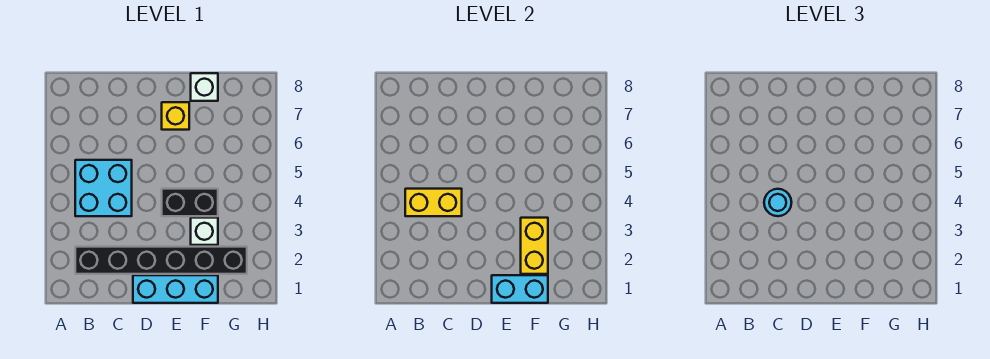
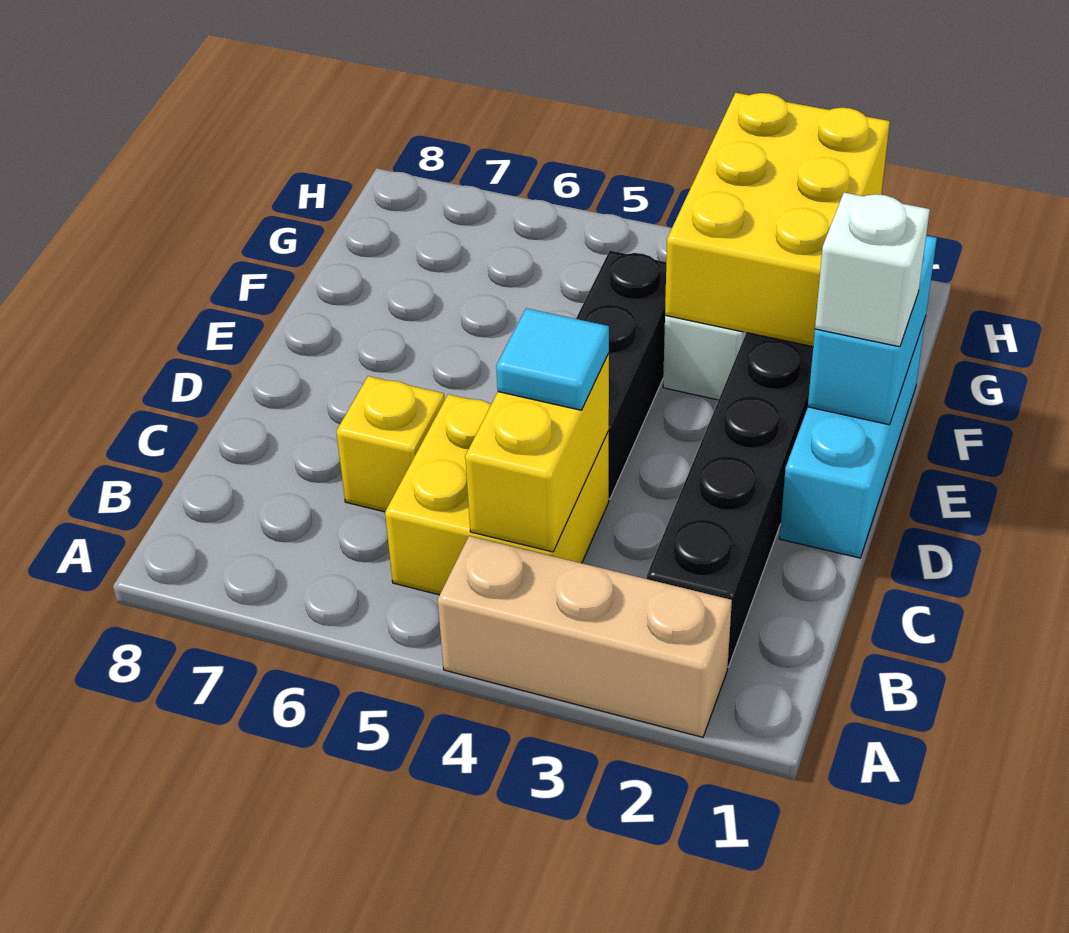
none -> tan 1x3 brick [438,536,732,737]
cyan 2x2 brick [75,160,132,216] -> yellow 2x2 brick [385,394,609,595]
cyan 1x1 round brick [764,189,792,216] -> cyan 1x1 tile [496,308,609,410]
black 1x2 brick [162,189,218,216] -> black 1x3 brick [576,251,666,499]
yellow 1x1 brick [162,102,189,130] -> yellow 1x1 brick moved to [336,376,445,512]
yellow 1x2 brick [521,218,548,274] -> yellow 2x3 brick [665,93,890,347]
white 1x1 brick [191,73,218,101] -> white 1x1 brick moved to [815,192,930,347]

